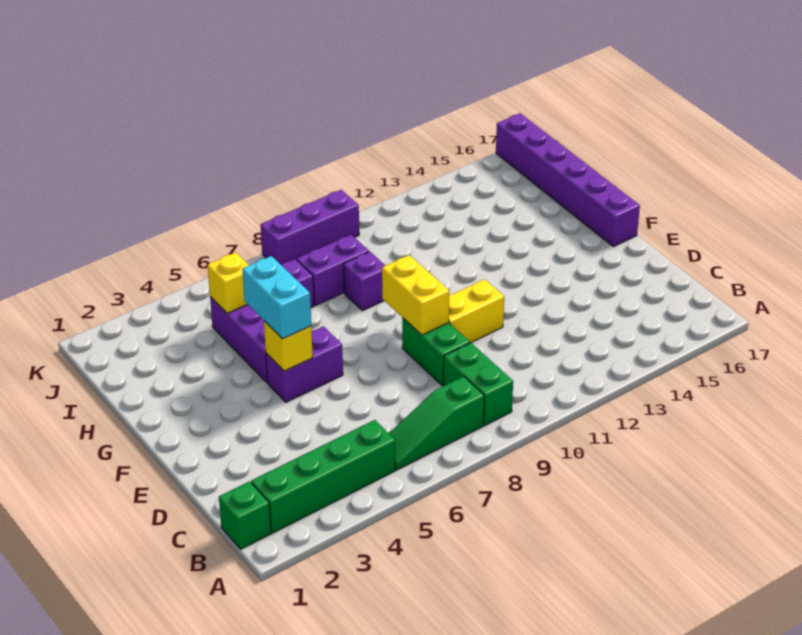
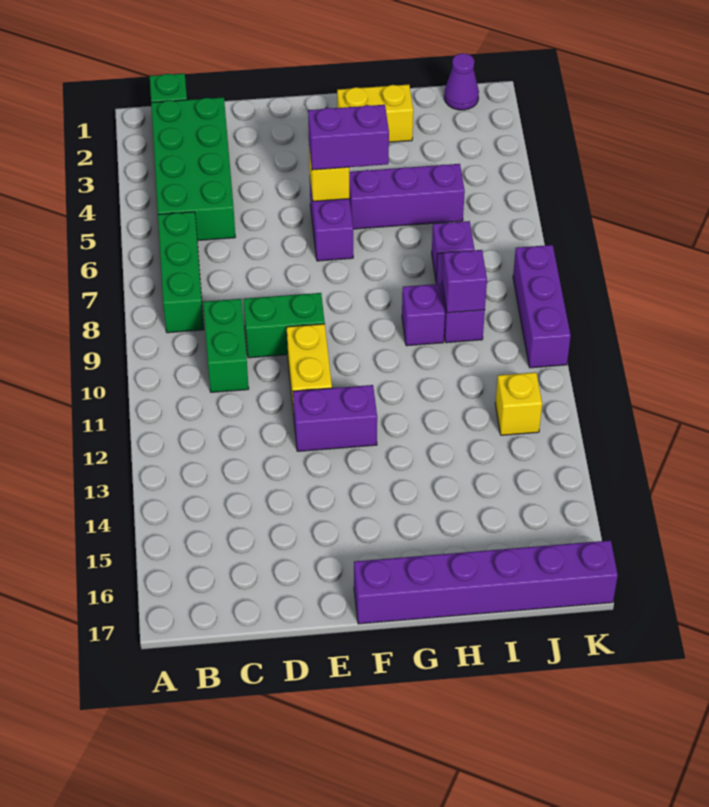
green 1x4 brick [251,420,395,533] -> green 2x4 brick [151,97,235,241]
green 1x3 slope [389,376,484,470] -> green 1x3 brick [158,212,204,333]
green 1x2 brick [443,343,513,425] -> green 1x2 brick turned to [203,299,249,392]
yellow 1x2 brick [382,255,449,335] -> yellow 1x2 brick moved to [337,84,413,142]
none -> purple 1x2 brick [293,385,377,451]
cyan 1x2 brick [242,256,311,339] -> purple 1x2 brick [308,105,389,170]
yellow 1x1 brick [207,252,249,313] -> yellow 1x1 brick moved to [495,372,542,435]
none -> purple 1x1 brick [442,250,487,313]
none -> purple 1x1 cone [444,53,479,110]

